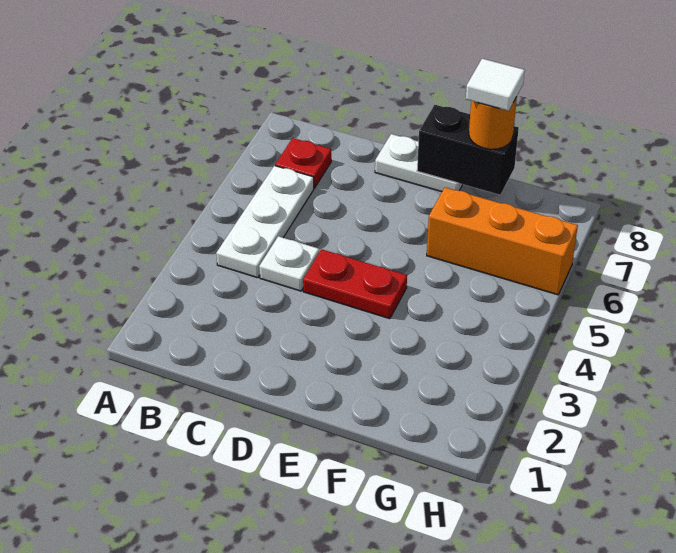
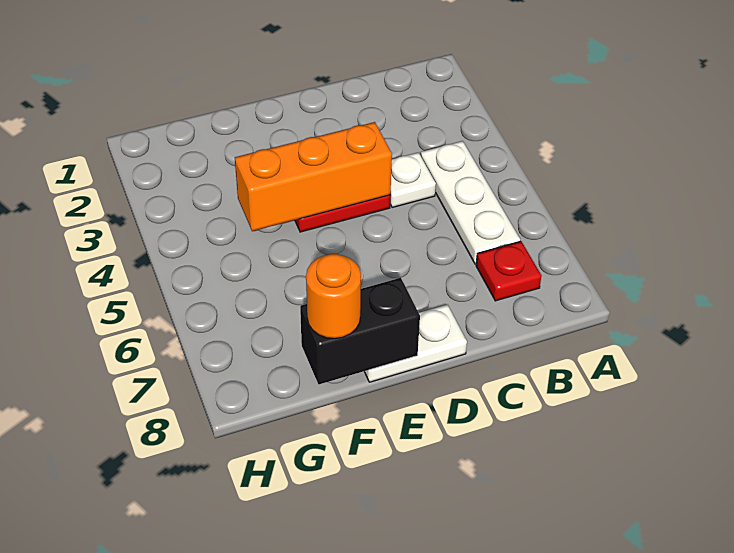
orange 1x3 brick [427,187,578,295] -> orange 1x3 brick moved to [235,122,392,231]
white 1x1 tile [466,59,525,111] -> none

